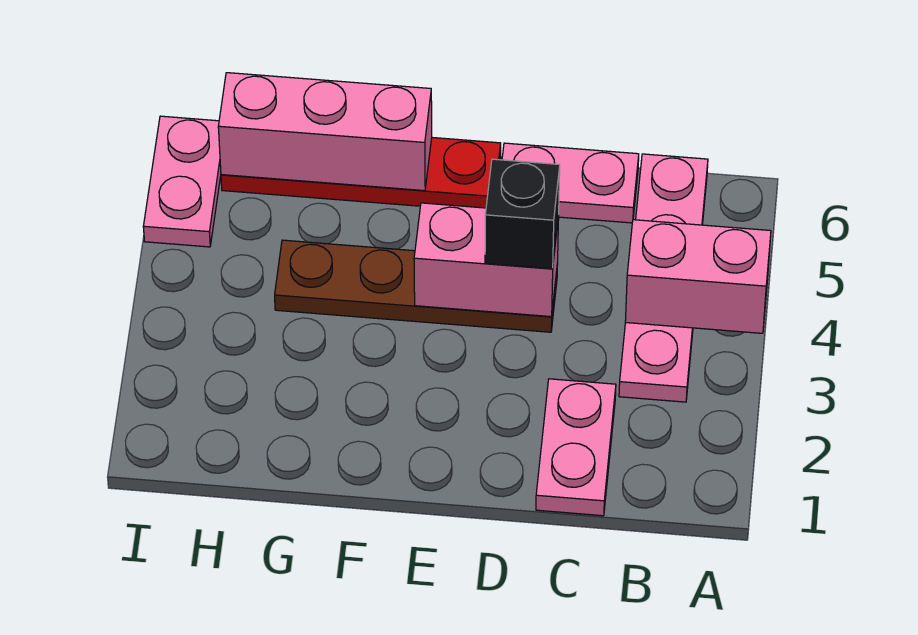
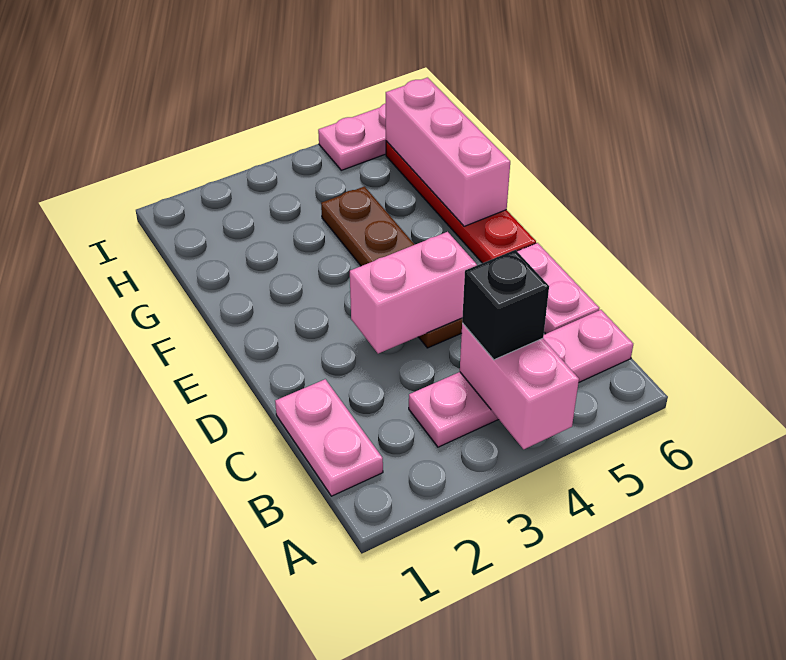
pink 1x2 plate [536,379,616,516] -> pink 1x2 plate turned to [275,379,383,496]
pink 1x2 brick [414,203,559,317] -> pink 1x2 brick turned to [350,232,477,354]
black 1x1 brick [485,159,560,269] -> black 1x1 brick moved to [462,250,549,360]

